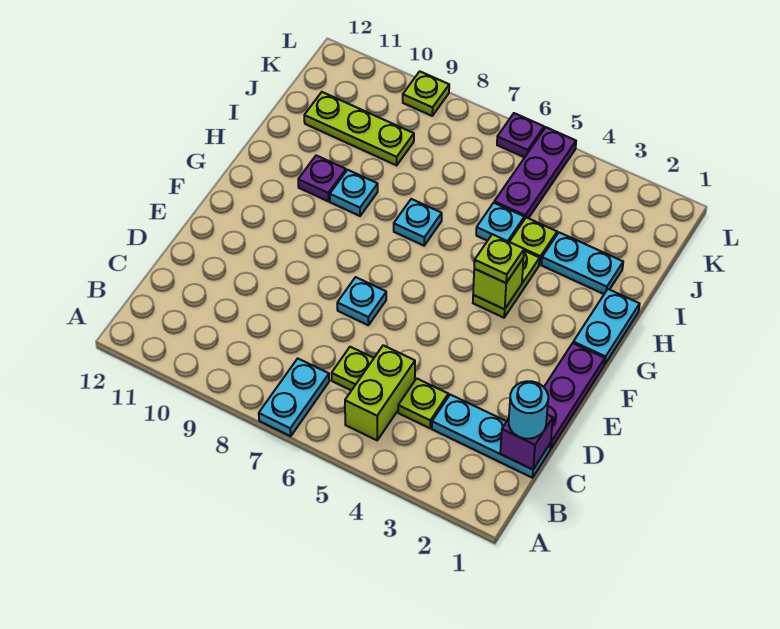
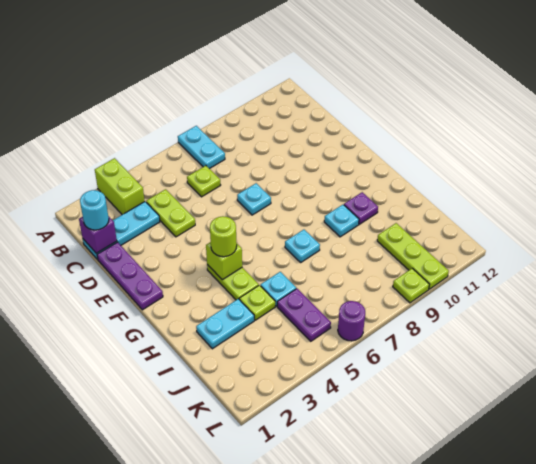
lime 1x2 brick [345,345,415,440] -> lime 1x2 brick moved to [95,158,145,215]
lime 1x1 plate [398,378,448,428] -> lime 1x2 plate [146,189,195,237]
cyan 1x2 plate [573,289,640,365] -> none
lime 1x1 plate [474,234,524,283] -> lime 1x1 round brick [210,216,237,257]
purple 1x3 plate [494,127,576,219] -> purple 1x2 plate [277,289,331,341]
lime 1x3 plate [304,92,414,165] -> lime 1x3 plate turned to [377,223,449,289]
purple 1x1 plate [497,113,544,157] -> purple 1x1 round brick [338,301,365,341]

